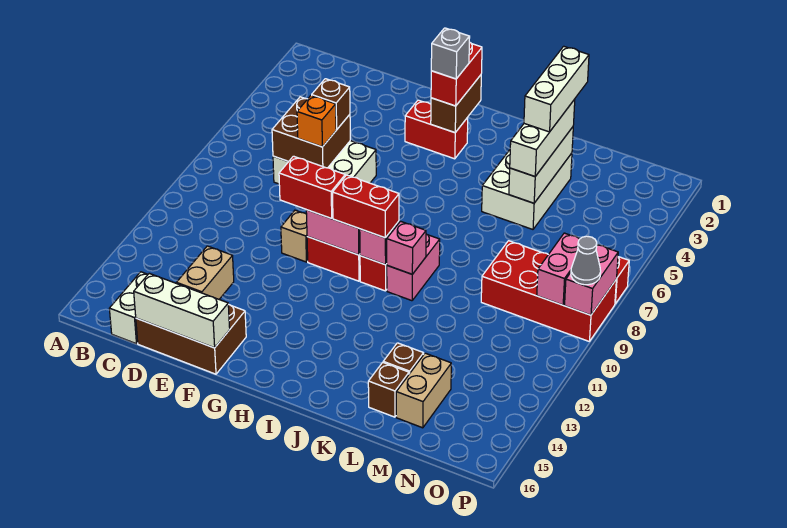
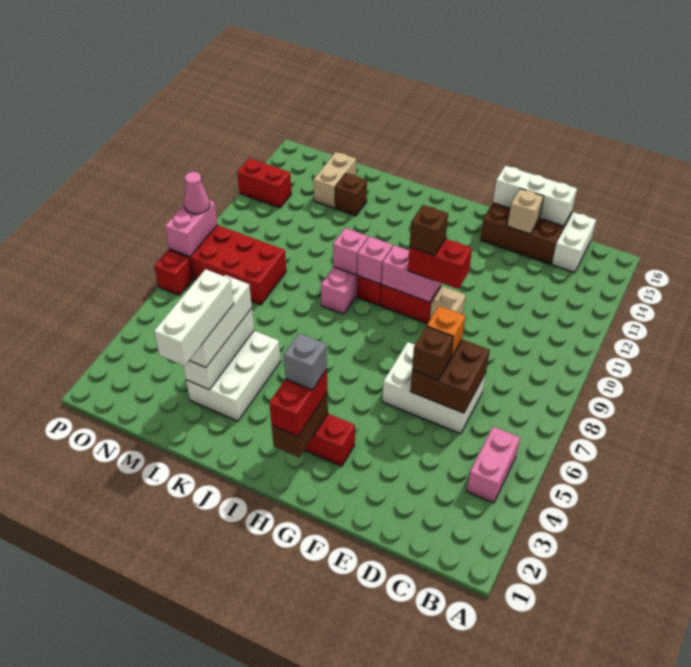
tan 1x2 brick [177,246,234,299] -> tan 1x1 brick [508,189,544,234]
red 1x2 brick [333,175,399,238] -> red 1x2 brick moved to [237,158,291,208]
brown 1x1 brick [368,363,409,417] -> brown 1x1 brick moved to [410,205,448,256]
pink 1x2 brick [537,233,580,305] -> pink 1x2 brick moved to [467,427,520,503]
grey 1x1 cone [571,236,601,285] -> pink 1x1 cone [184,172,210,214]

